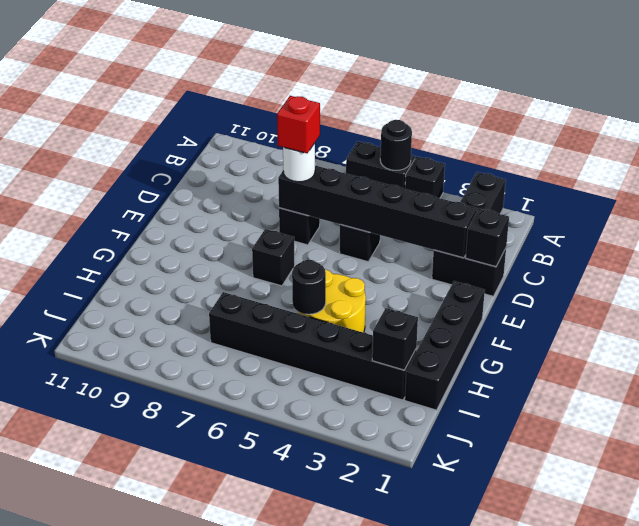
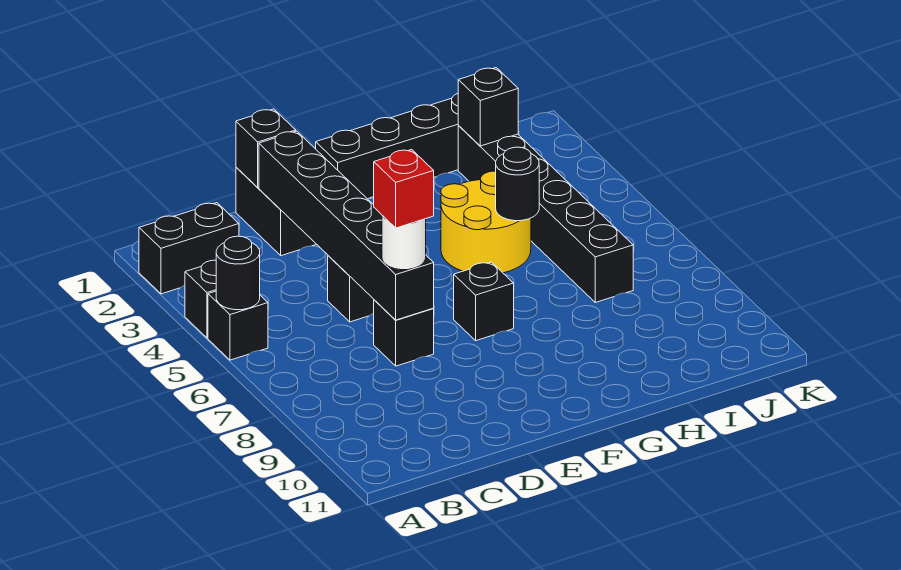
black 1x2 brick [346,141,415,189] -> black 1x1 brick [208,291,268,360]

